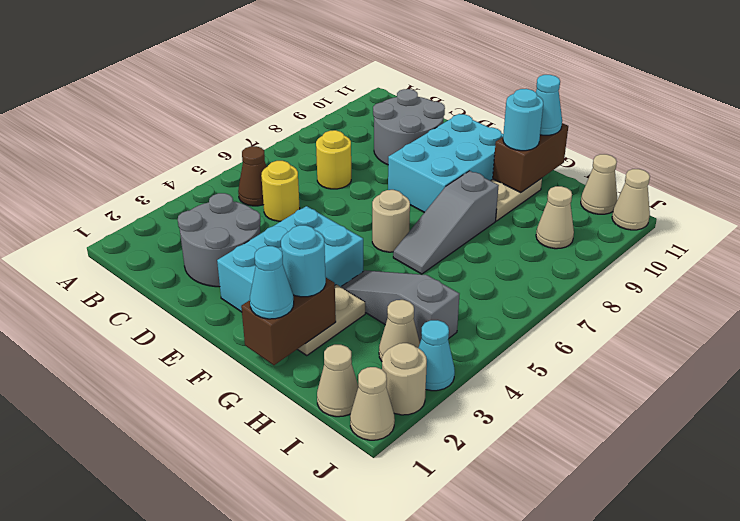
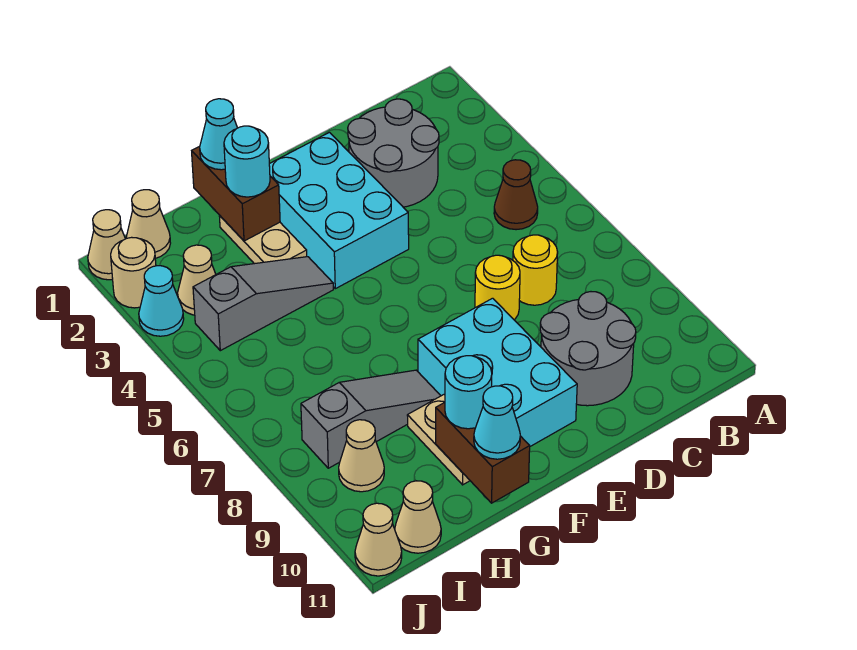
yellow 1x1 round brick [261,161,300,221] -> yellow 1x1 round brick moved to [475,255,520,320]
tan 1x1 round brick [372,190,410,252] -> none
grey 1x3 slope [393,171,499,274] -> grey 1x3 slope turned to [301,370,441,468]

